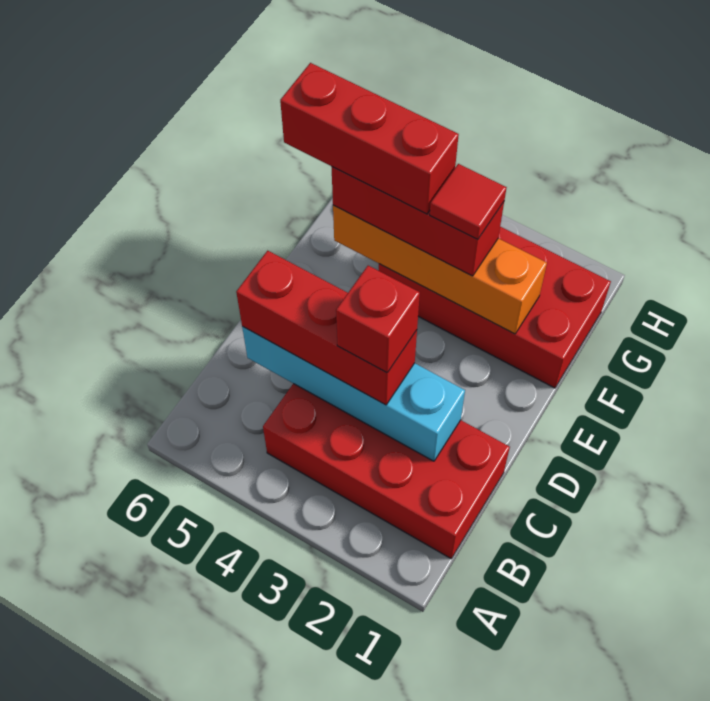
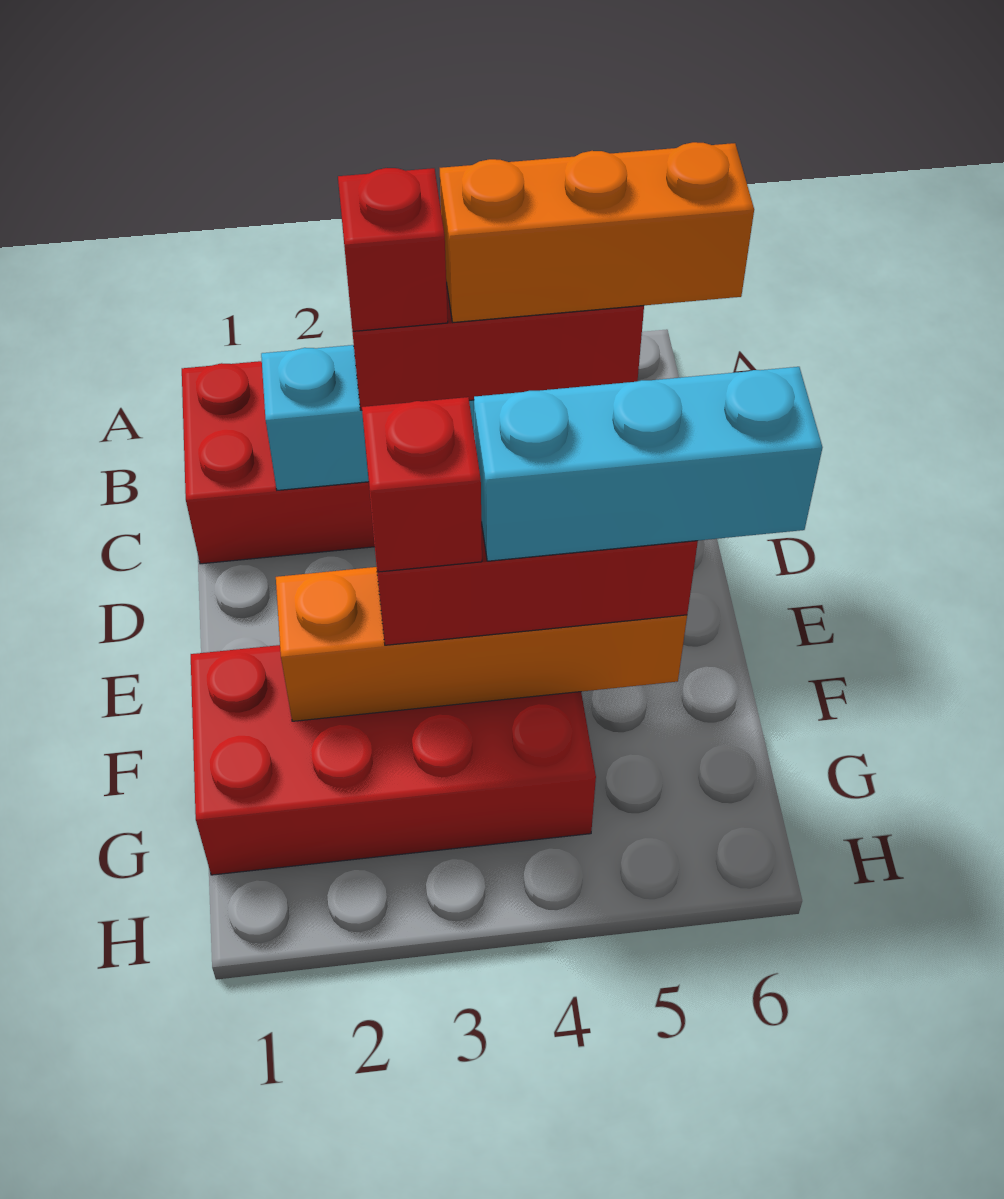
none -> orange 1x3 brick [440,142,754,322]
red 1x1 tile [430,164,507,239] -> red 1x1 brick [362,397,482,572]
red 1x3 brick [280,63,459,214] -> cyan 1x3 brick [474,367,822,561]

